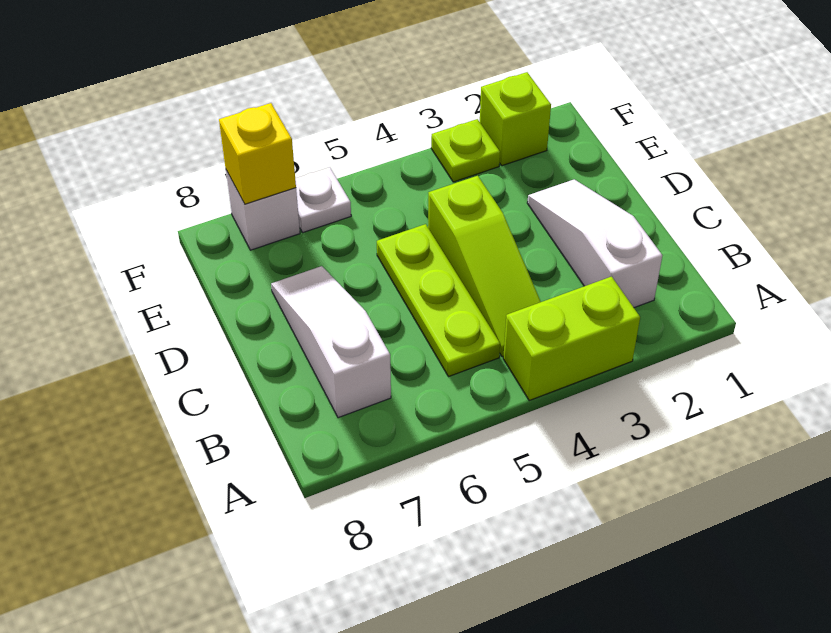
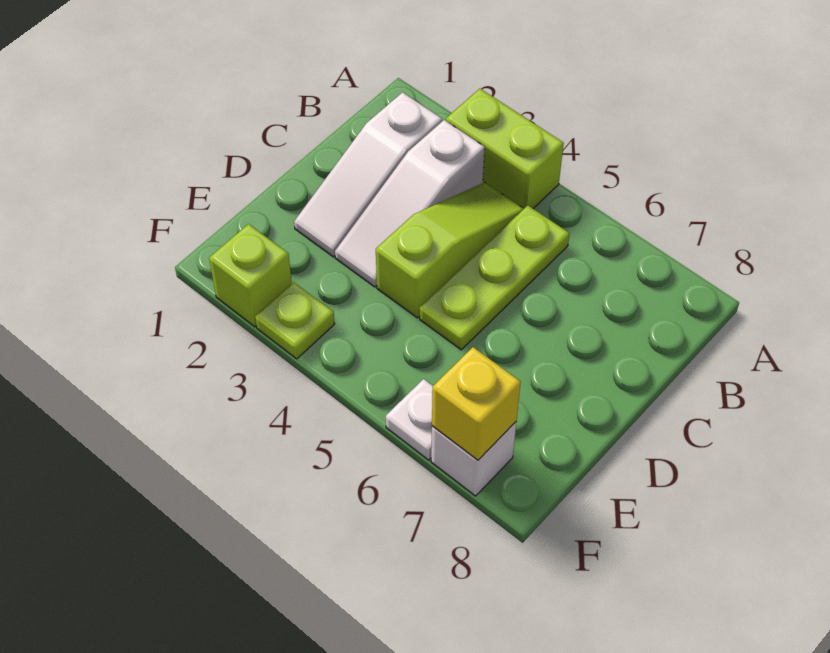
white 1x3 slope [271,266,391,418] -> white 1x3 slope moved to [335,120,485,287]

